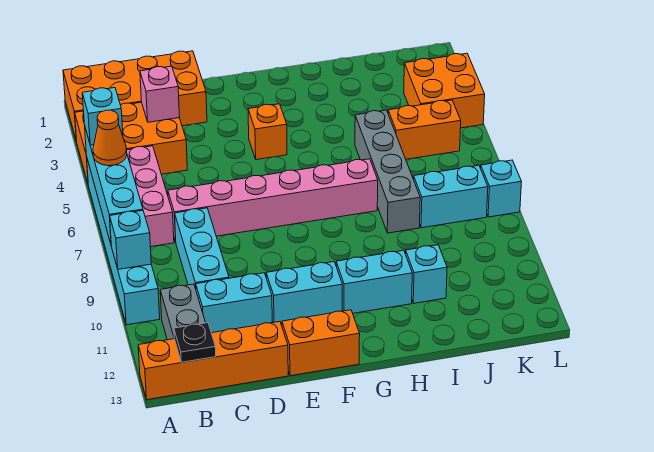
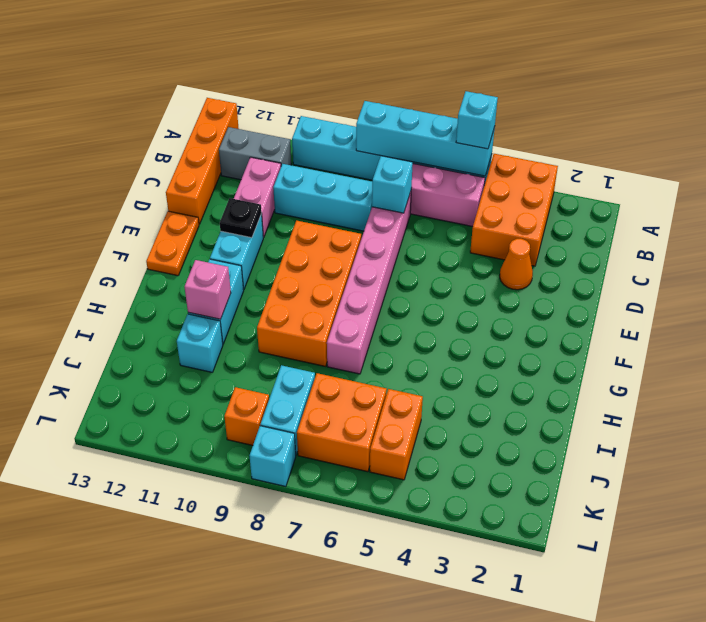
orange 2x4 brick [63,51,207,142] -> orange 2x4 brick moved to [257,221,361,366]
orange 1x1 cone [93,110,127,166] -> orange 1x1 cone moved to [500,239,533,290]
cyan 1x1 brick [110,210,151,269] -> cyan 1x1 brick moved to [372,156,413,213]
black 1x1 plate [174,323,216,362] -> black 1x1 plate moved to [220,198,262,238]
pink 1x1 brick [140,66,180,122] -> pink 1x1 brick moved to [185,260,231,319]
cyan 1x2 brick [196,273,272,333] -> pink 1x2 brick [234,157,281,237]
orange 1x2 brick [282,310,360,376] -> orange 1x2 plate [146,211,199,276]
orange 1x1 brick [248,104,287,160] -> orange 1x1 brick moved to [224,387,269,445]
grey 1x4 brick [355,110,420,233] -> none
orange 2x2 brick [404,53,485,128] -> orange 2x2 brick moved to [297,373,387,472]

